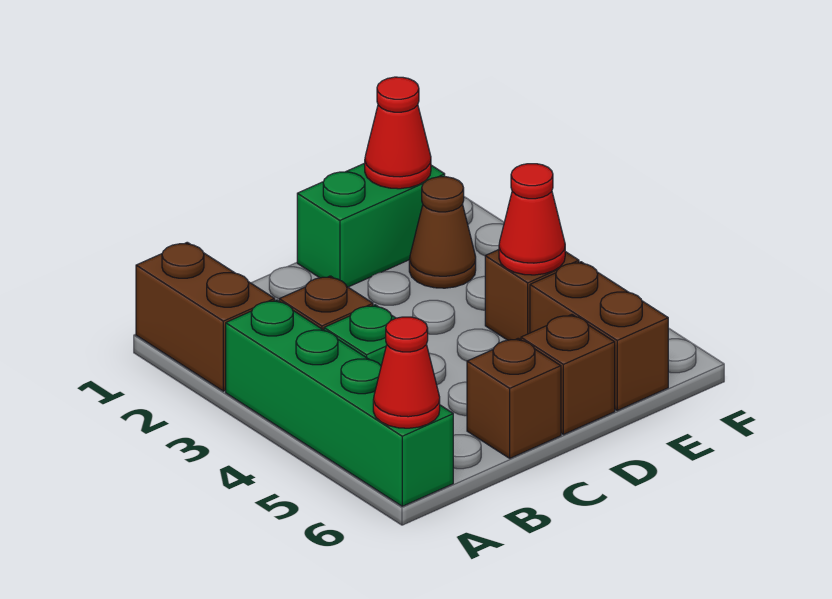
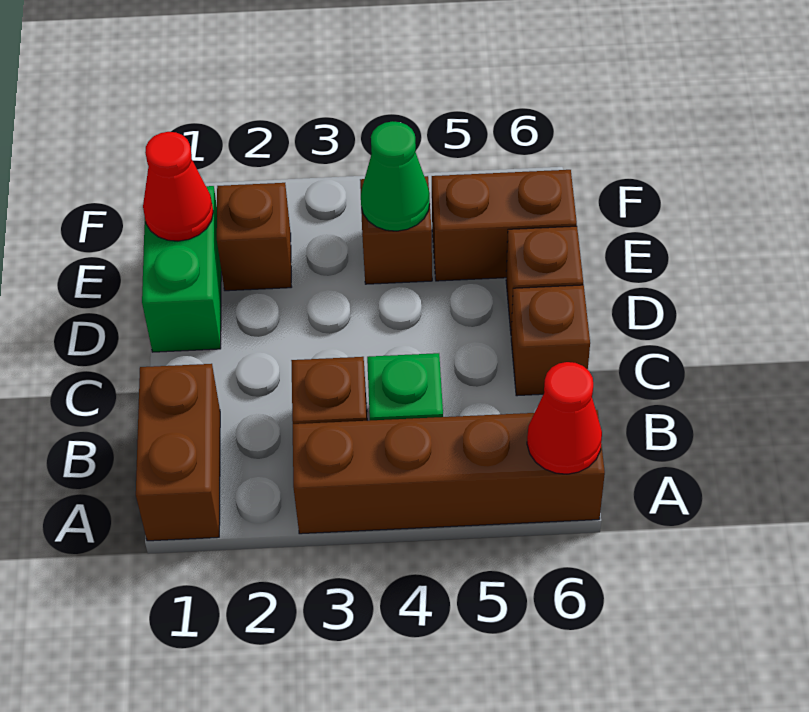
brown 1x2 brick [136,242,275,391] -> brown 1x2 brick turned to [136,364,220,541]
green 1x4 brick [226,300,453,506] -> brown 1x4 brick [293,410,605,534]
brown 1x1 cone [409,177,476,288] -> brown 1x1 brick [217,183,291,291]
red 1x1 cone [499,164,565,275] -> green 1x1 cone [361,121,430,231]

